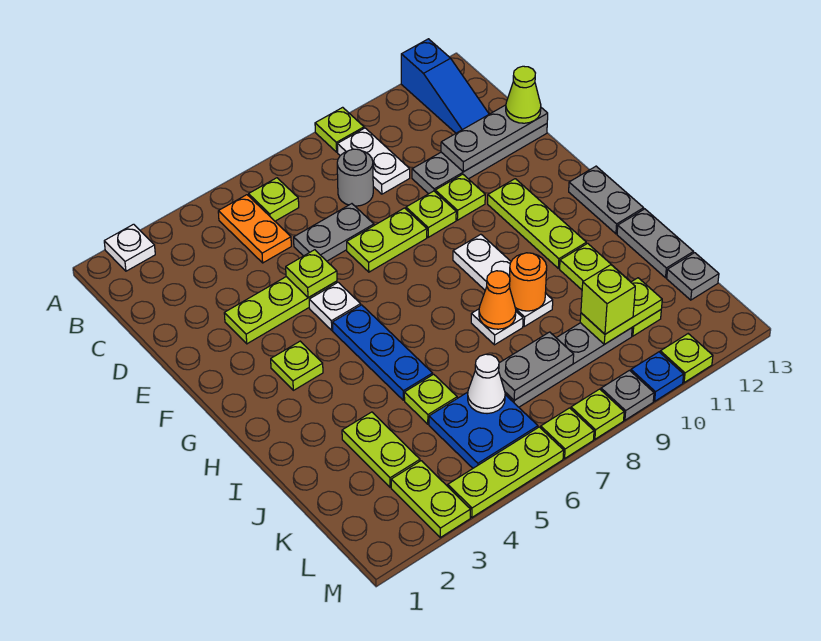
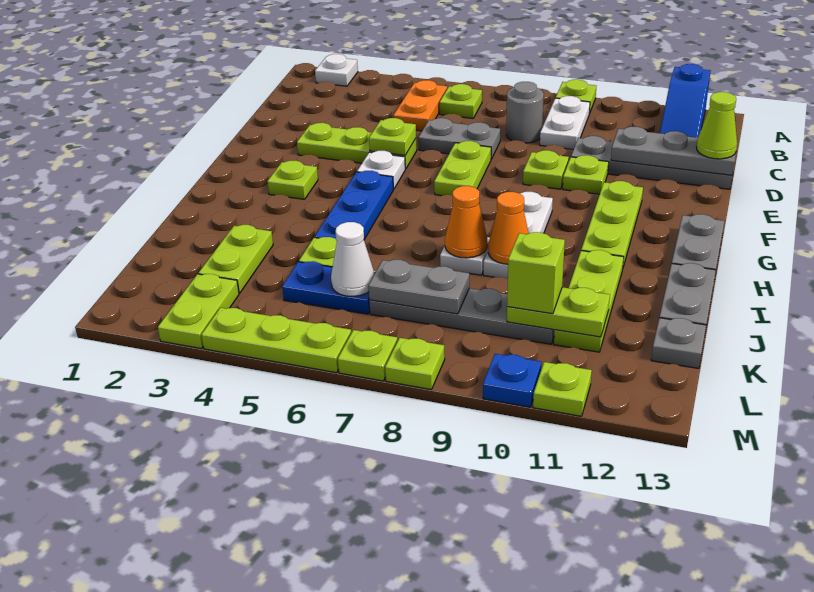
lime 1x2 plate [347,208,427,272] -> lime 1x2 plate turned to [434,141,491,196]
orange 1x1 round brick [509,253,547,311] -> orange 1x1 cone [488,192,529,264]
blue 2x2 plate [429,392,538,468] -> blue 1x2 plate [282,261,370,314]
grey 1x1 plate [601,370,654,420] -> none

